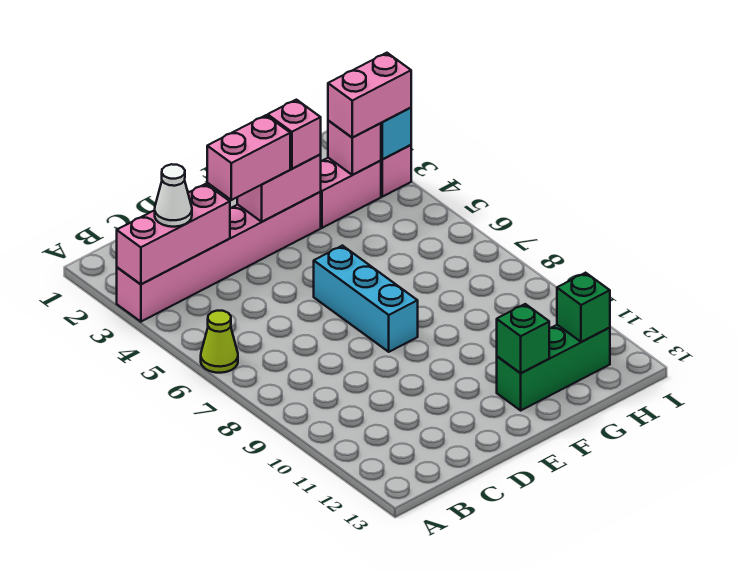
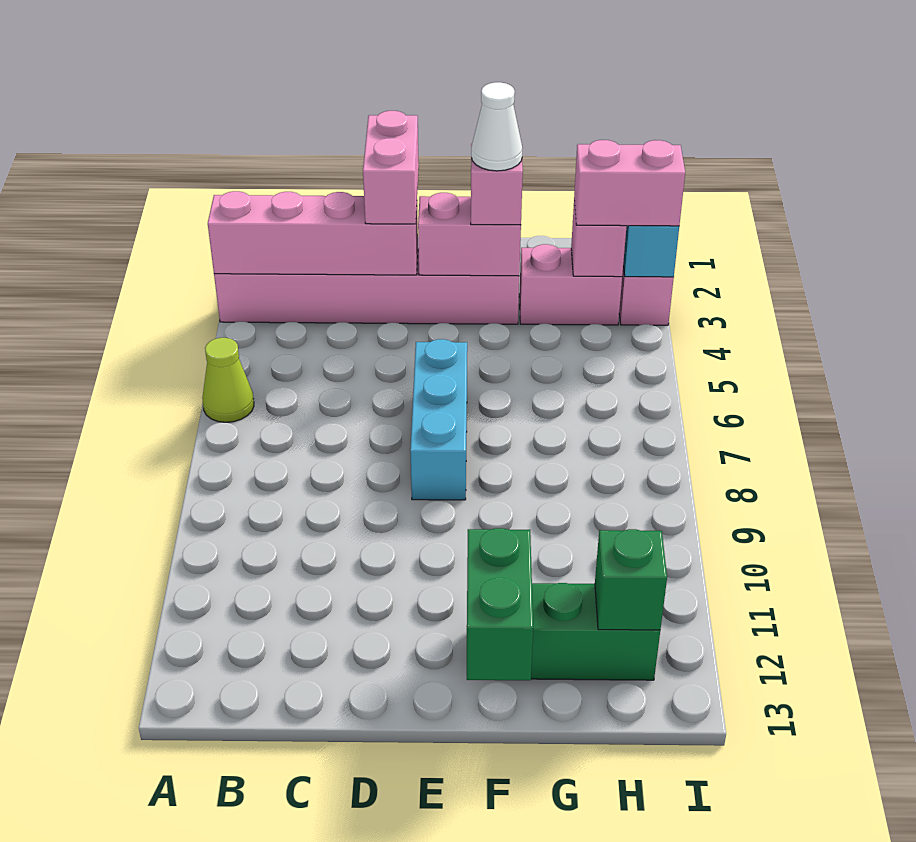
pink 1x3 brick [117,184,230,284] -> pink 1x4 brick [208,191,418,275]
white 1x1 cone [155,164,192,227] -> white 1x1 cone moved to [471,82,522,171]
pink 1x2 brick [207,115,290,200] -> pink 1x2 brick turned to [363,111,419,224]
green 1x1 brick [497,304,549,373] -> green 1x2 brick [467,528,533,680]

